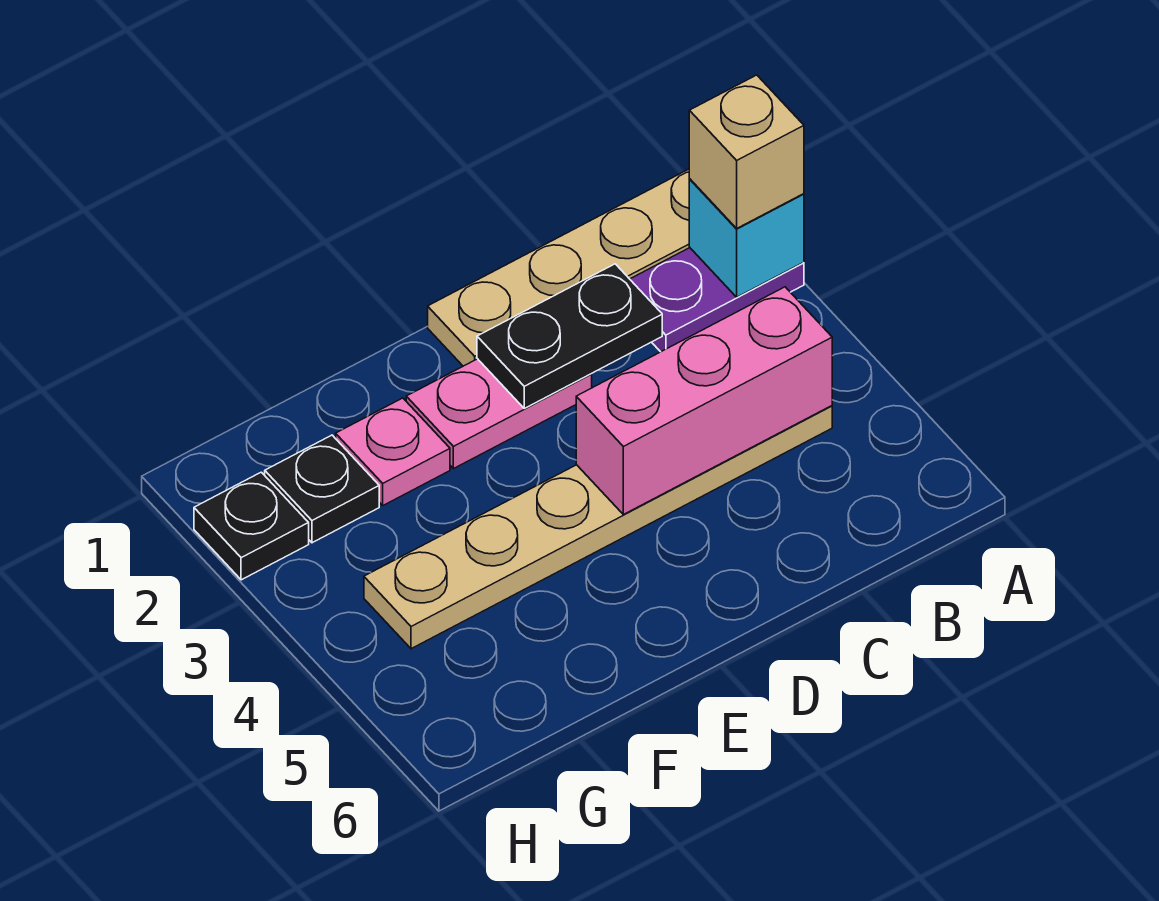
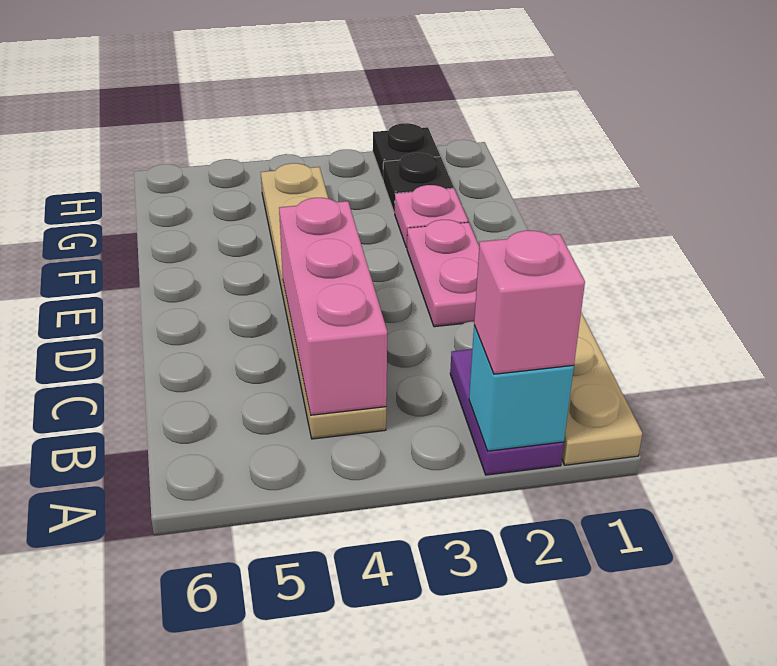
tan 1x1 brick [689,75,804,228] -> pink 1x1 brick [474,230,585,374]
black 1x2 plate [477,264,662,408] -> none

